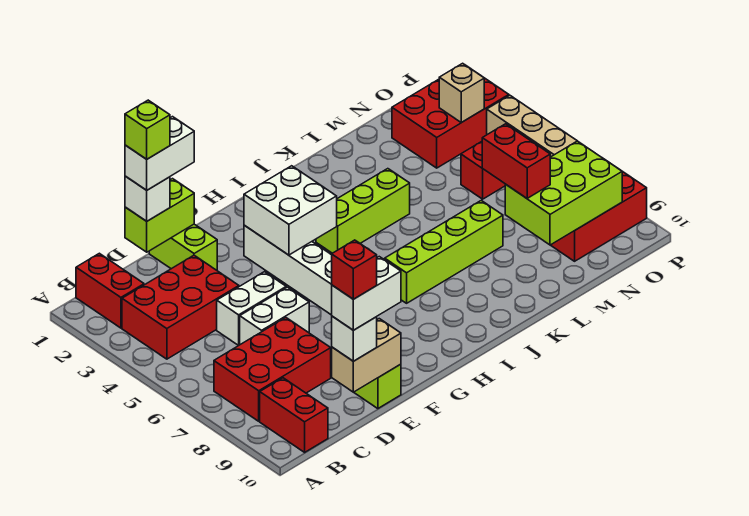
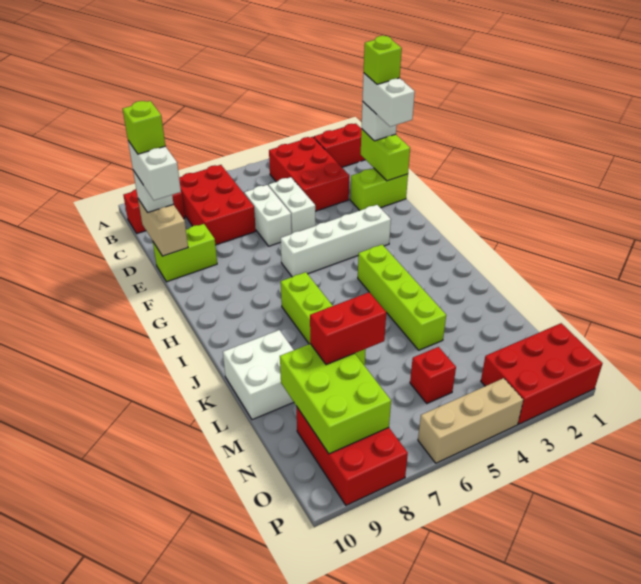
red 1x1 brick [332,240,377,299] -> lime 1x1 brick [123,101,165,154]
white 2x2 brick [244,166,337,255] -> white 2x2 brick moved to [223,330,294,420]
lime 1x3 brick [316,169,410,253] -> lime 1x4 brick [358,245,446,350]
red 2x3 brick [392,78,509,168] -> red 2x3 brick turned to [481,323,602,424]
tan 1x1 brick [439,63,484,123] -> none

